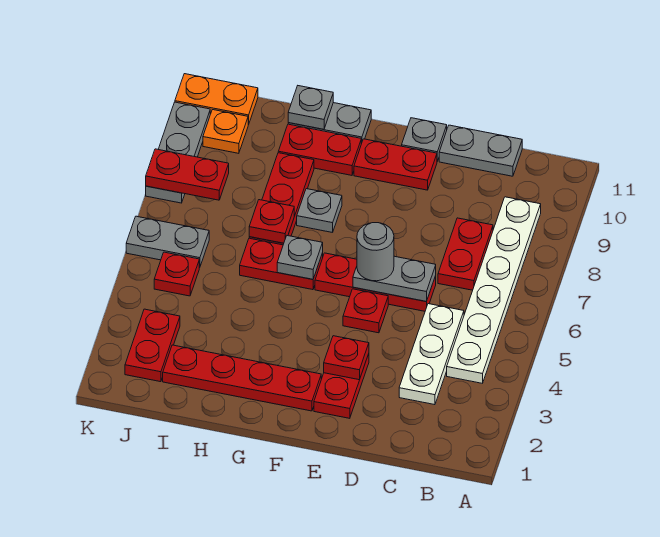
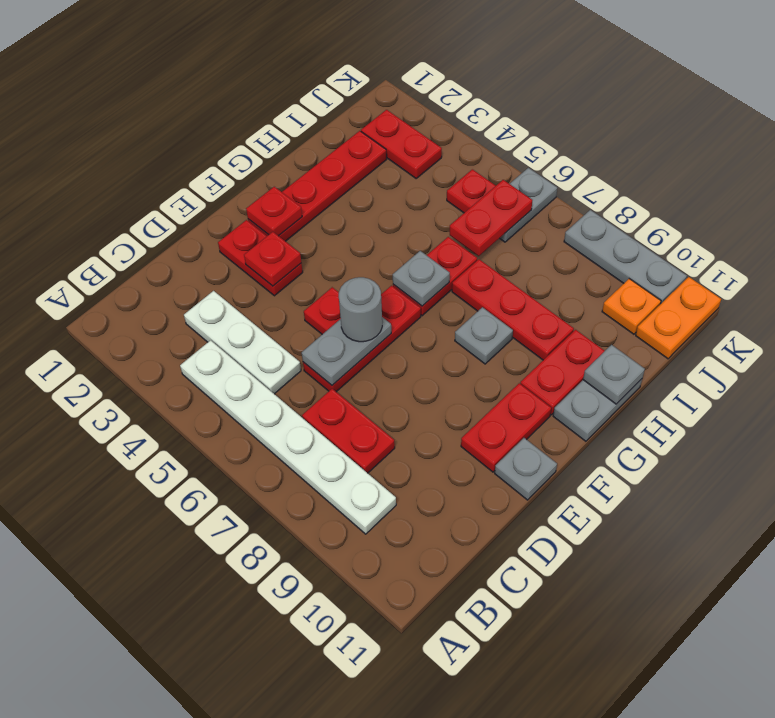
grey 1x2 plate [439,125,522,176] -> none
red 1x1 plate [249,200,294,243] -> red 1x1 plate moved to [246,187,302,236]
red 1x2 plate [146,149,229,200] -> red 1x2 plate moved to [450,180,532,256]

